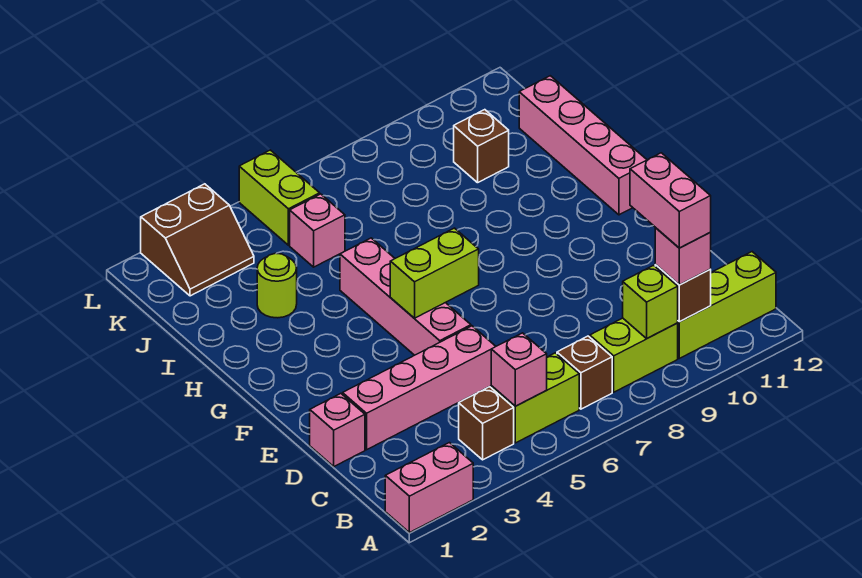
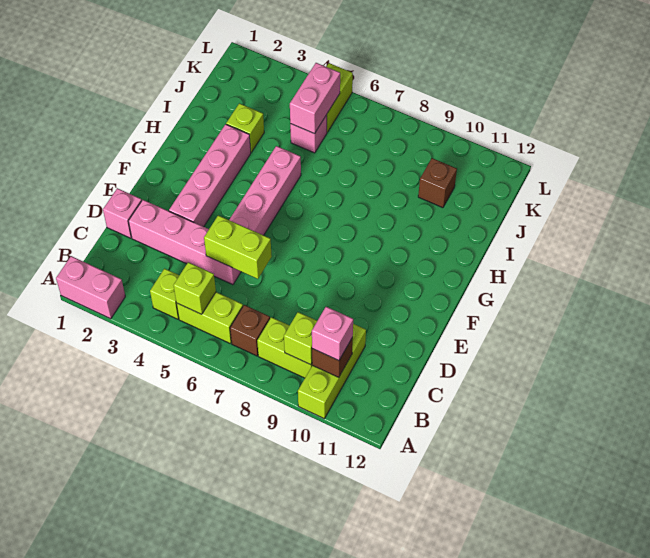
brown 1x1 brick [459,387,514,460] -> lime 1x1 brick [150,269,180,319]
pink 1x1 brick [491,333,547,406] -> lime 1x1 brick [173,262,216,314]
lime 1x3 brick [678,252,776,358] -> lime 1x3 brick turned to [298,324,366,418]
pink 1x2 brick [630,153,711,248] -> pink 1x2 brick moved to [290,63,340,134]
lime 1x2 brick [390,228,479,318] -> lime 1x2 brick moved to [204,215,272,279]
pink 1x4 brick [519,76,647,215] -> pink 1x4 brick moved to [169,124,251,227]
lime 1x1 round brick [257,253,297,318] -> lime 1x1 brick [226,103,264,152]
brown 2x2 slope [141,184,254,296] -> none

